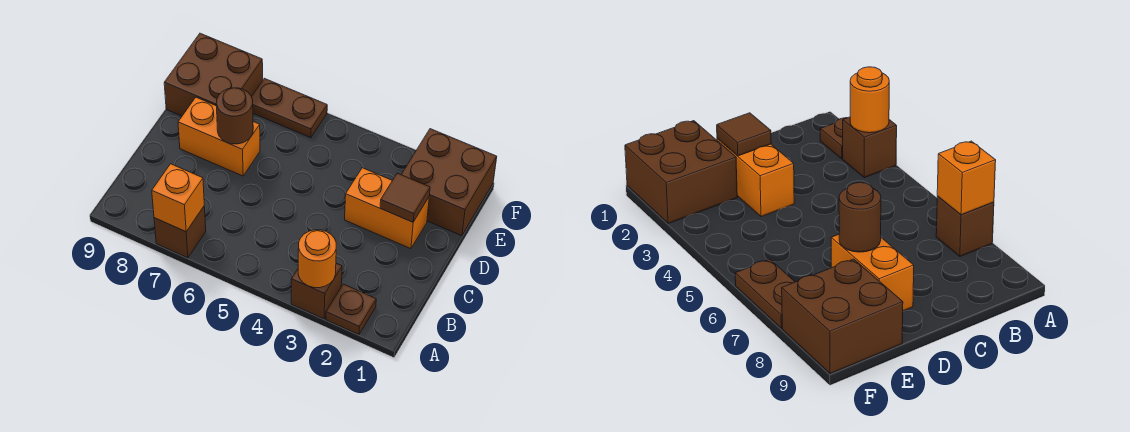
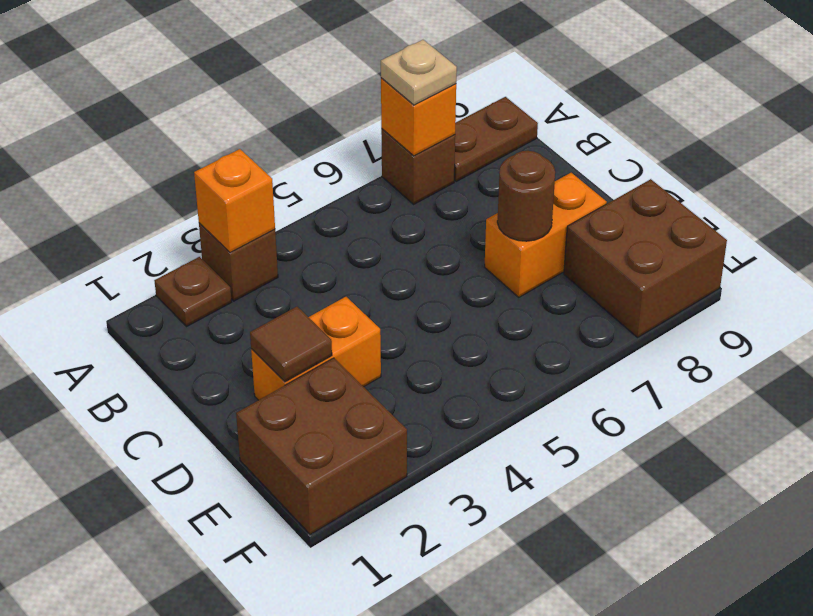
orange 1x1 round brick [298,230,336,288] -> orange 1x1 brick [194,149,275,252]
none -> tan 1x1 plate [381,40,457,105]
brown 1x2 plate [252,78,327,138] -> brown 1x2 plate moved to [454,97,538,181]

